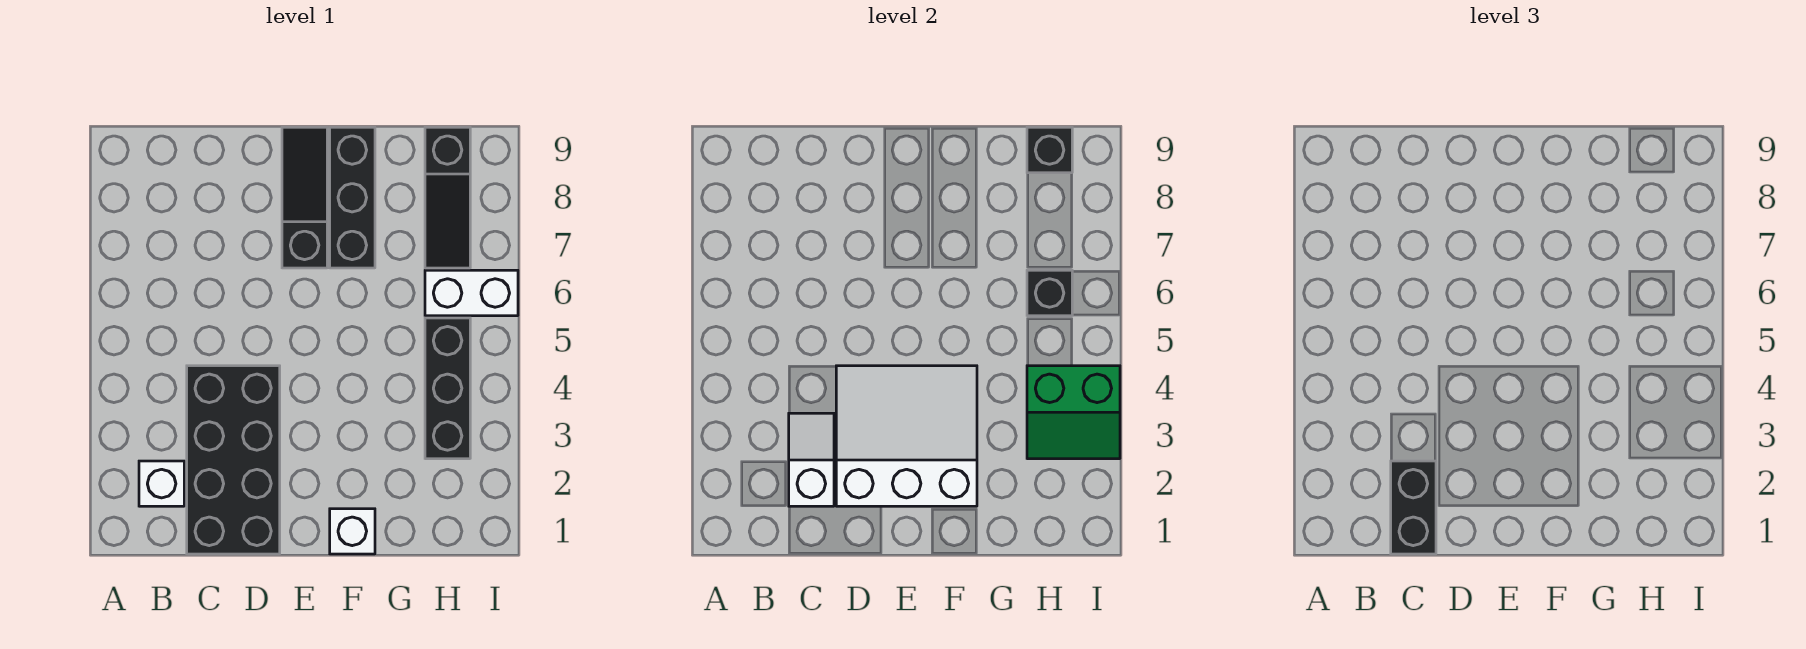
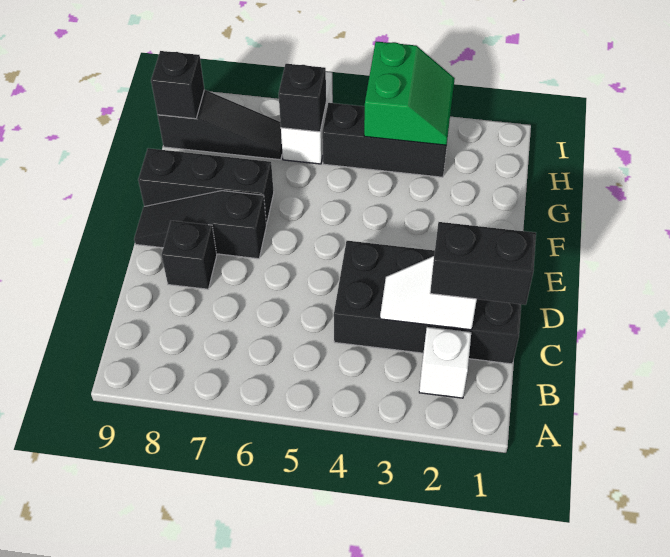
white 3x3 slope [836,366,977,506] -> none
none -> black 1x1 brick [162,221,217,289]
white 1x1 brick [330,509,375,554] -> none

